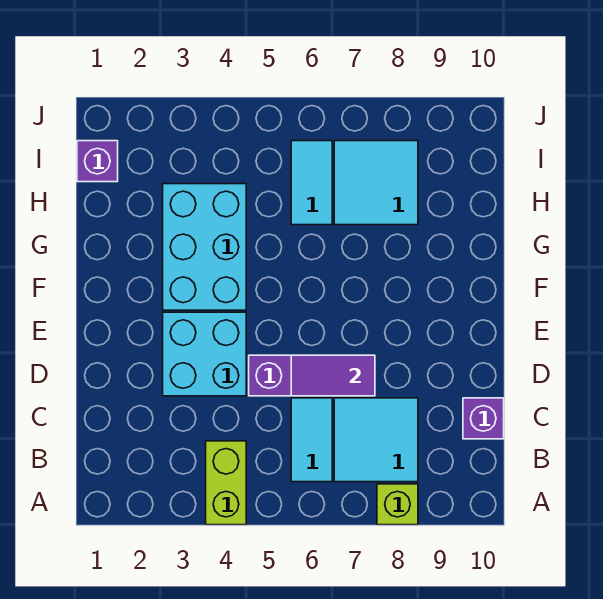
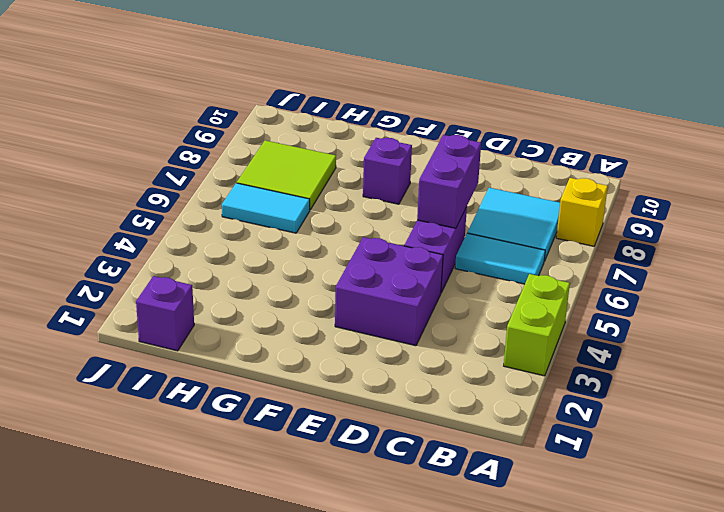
lime 1x2 brick [206,441,246,525] -> lime 1x2 brick turned to [504,274,570,376]
lime 1x1 brick [377,484,418,525] -> yellow 1x1 brick [556,178,608,246]
purple 1x1 brick [463,398,504,439] -> purple 1x1 brick moved to [363,138,412,204]
cyan 2x2 brick [163,312,246,396] -> purple 2x2 brick [335,237,443,346]
purple 1x2 tile [291,355,375,396] -> purple 1x2 brick [417,135,481,228]
cyan 2x3 brick [163,184,246,310] -> none
cyan 2x2 tile [334,141,418,225] -> lime 2x2 tile [237,140,336,210]

